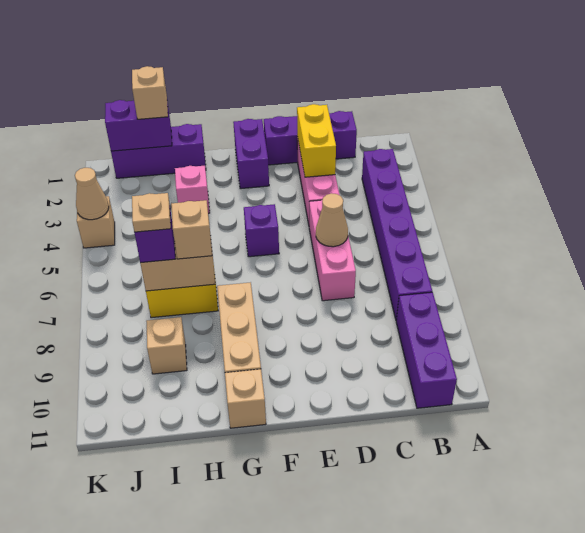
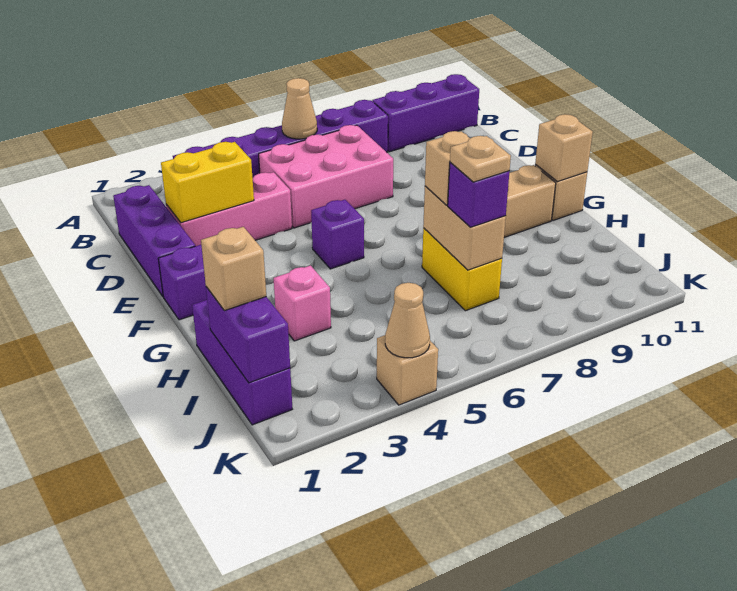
pink 1x3 brick [309,200,356,301] -> pink 2x3 brick [259,125,393,228]
tan 1x1 cone [316,193,348,247] -> tan 1x1 cone moved to [282,78,317,139]
tan 1x1 brick [146,317,187,374] -> tan 1x1 brick moved to [535,114,593,182]

